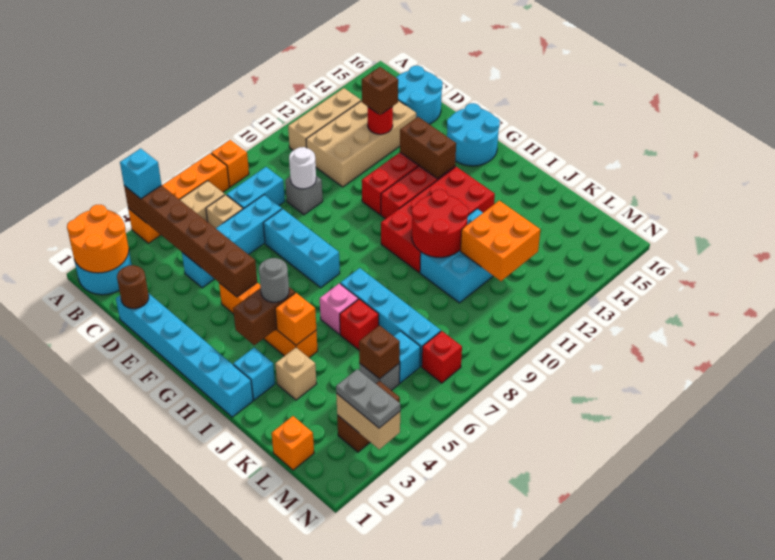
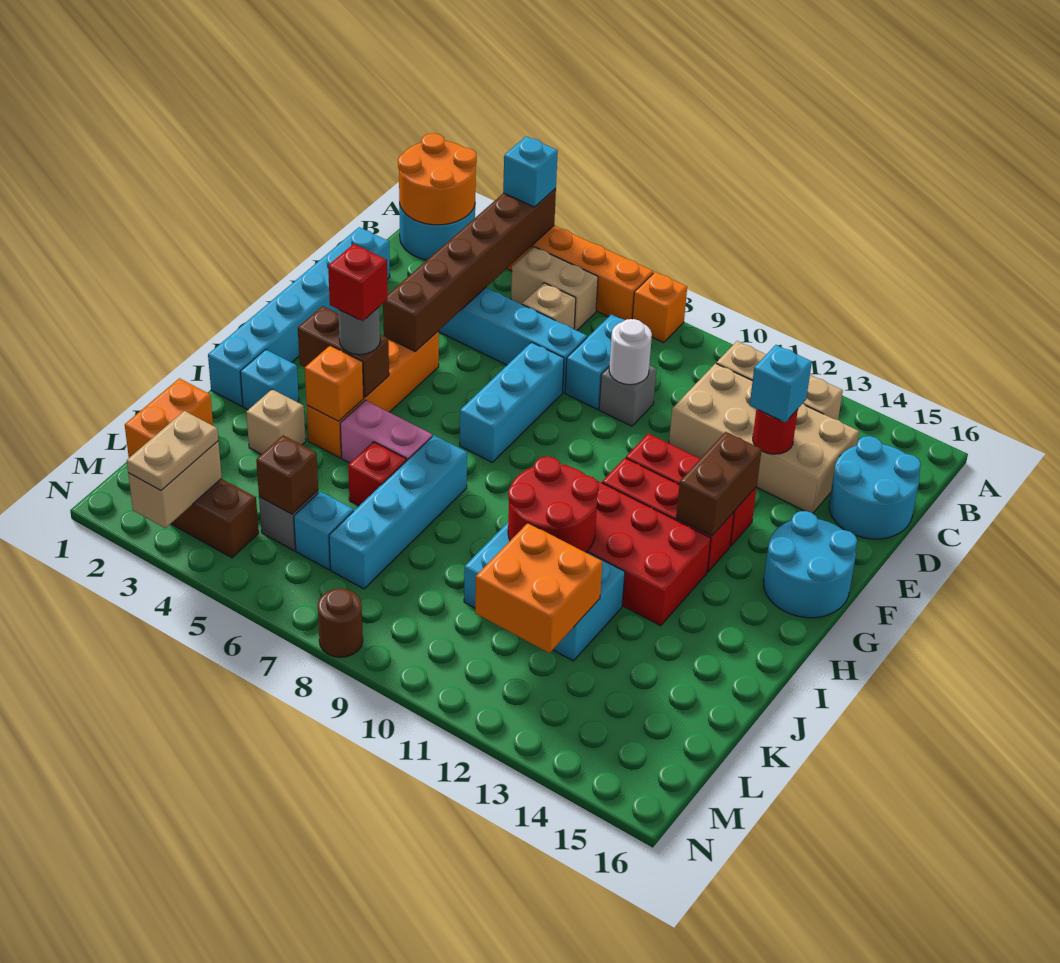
cyan 1x2 brick [227,167,285,209] -> cyan 1x2 brick turned to [565,314,625,409]
brown 1x1 round brick [117,265,149,309] -> brown 1x1 round brick moved to [318,588,363,657]
brown 1x1 brick [362,67,398,115] -> cyan 1x1 brick [750,345,812,422]
pink 1x1 brick [320,283,358,334] -> pink 1x2 brick [340,400,432,463]
orange 1x1 brick [272,416,314,470] -> orange 1x2 brick [125,378,213,458]
grey 1x2 plate [336,369,400,428] -> tan 1x2 plate [127,411,218,490]
red 1x1 brick [422,331,462,383] -> red 1x1 brick moved to [328,244,388,321]

